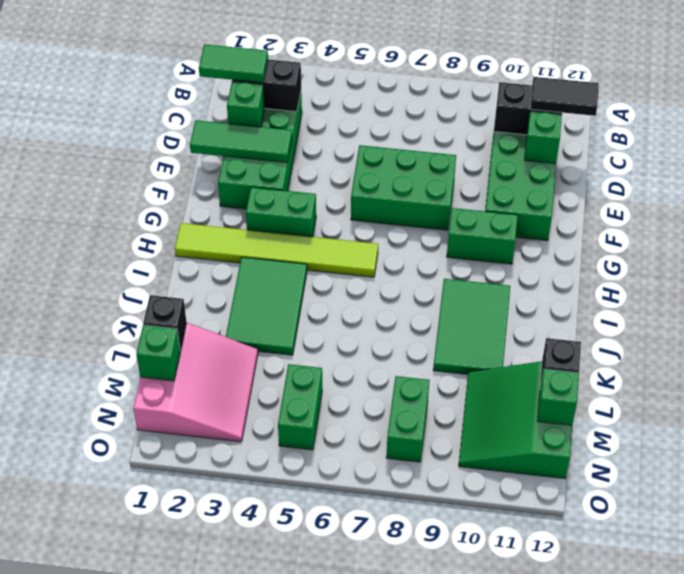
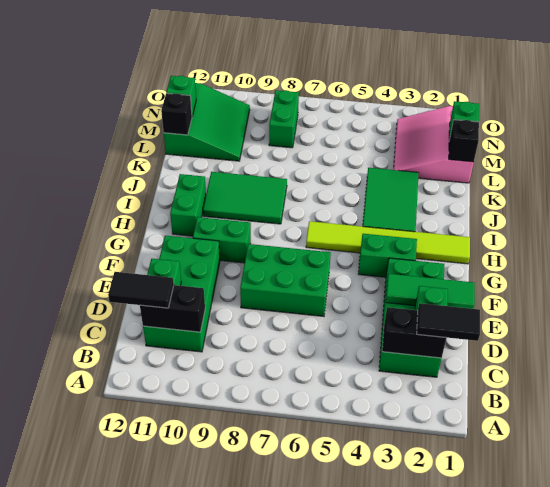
green 1x2 tile [199,44,268,83] -> black 1x2 tile [417,303,480,341]
green 2x3 tile [433,279,510,374] -> green 2x3 tile turned to [203,172,287,224]
green 1x2 brick [278,364,322,450] -> green 1x2 brick moved to [170,174,206,236]

